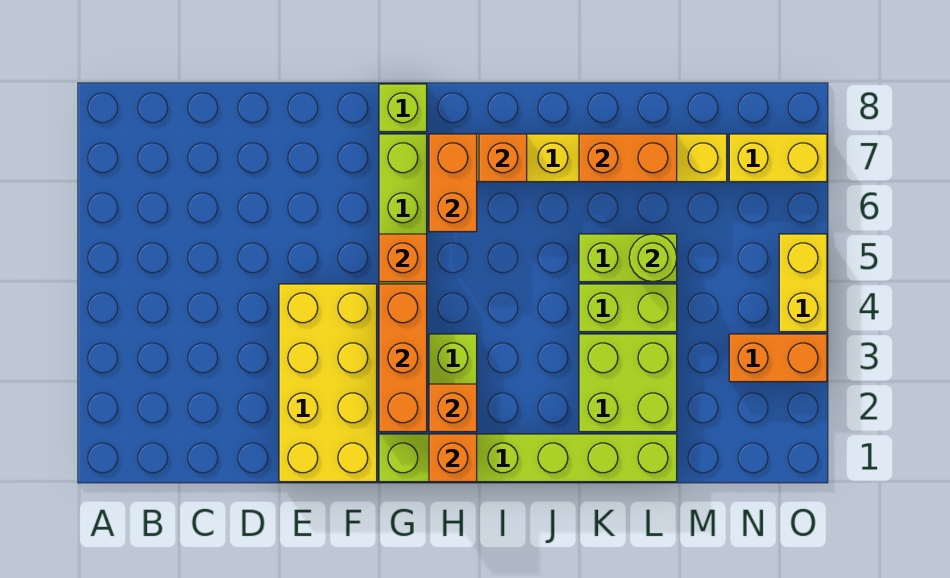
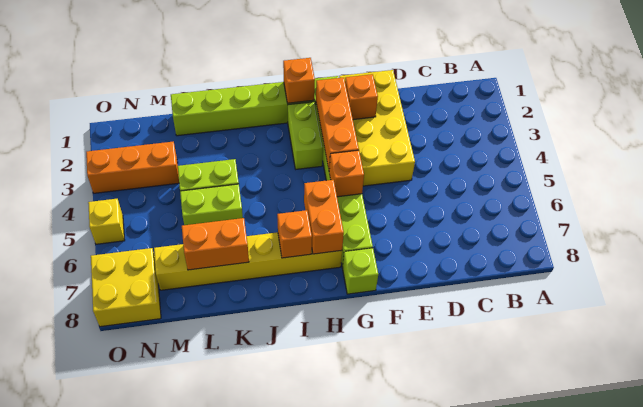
orange 1x1 brick [429,384,477,432] -> orange 1x1 brick moved to [345,74,378,120]
lime 2x2 brick [579,334,677,432] -> none
lime 1x1 round brick [629,234,677,282] -> none
orange 1x2 brick [729,334,827,382] -> orange 1x3 brick [86,142,179,193]
yellow 1x2 brick [729,134,827,182] -> yellow 2x2 brick [91,248,161,327]
yellow 1x2 brick [779,234,827,332] -> yellow 1x1 brick [88,199,125,244]

